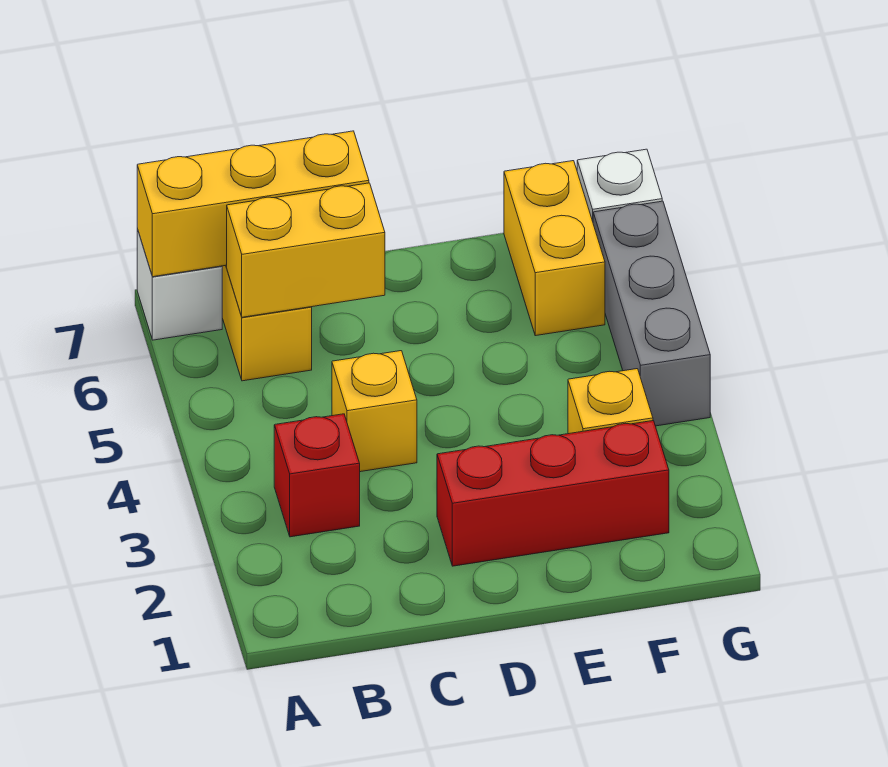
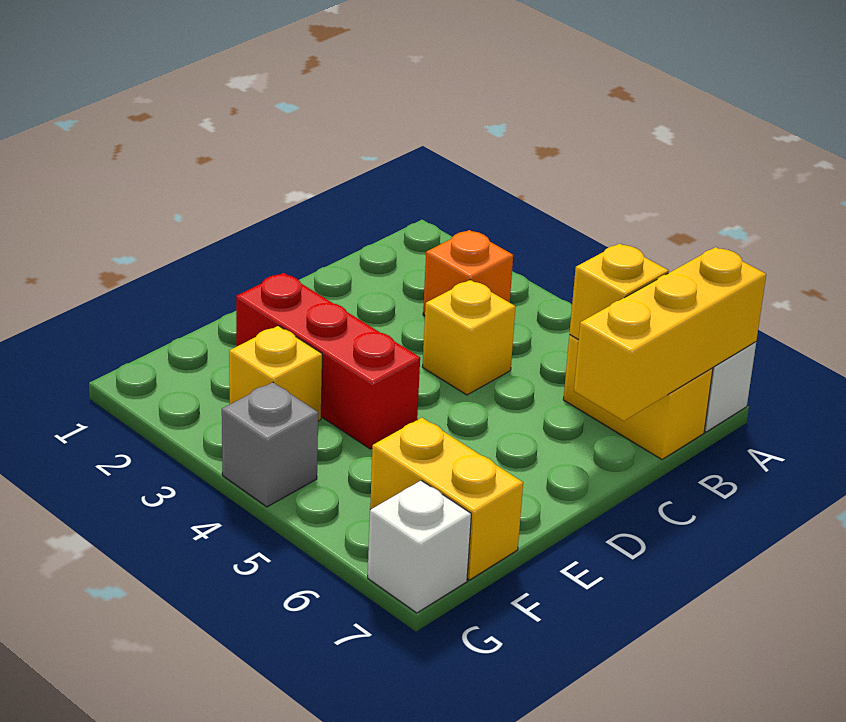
red 1x1 brick [274,414,360,537] -> orange 1x1 brick [423,230,513,316]
yellow 1x2 brick [227,183,385,317] -> yellow 1x1 brick [570,243,669,340]
red 1x3 brick [437,421,669,566] -> red 1x3 brick turned to [236,273,420,449]
grey 1x3 brick [593,201,710,426] -> grey 1x1 brick [222,382,318,507]

